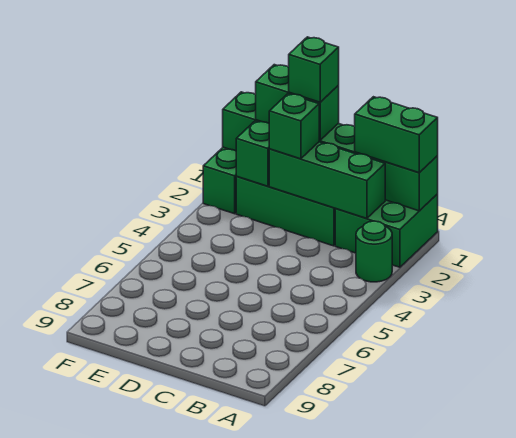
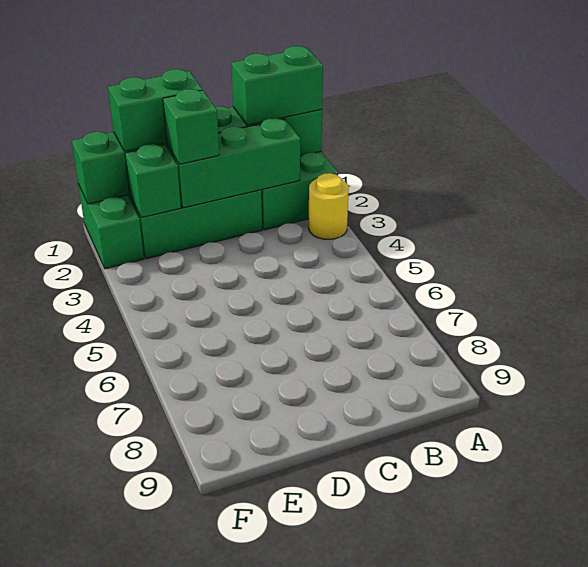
green 1x1 round brick [356,221,392,282] -> yellow 1x1 round brick [309,173,349,239]
green 1x1 brick [289,37,339,102] -> none

